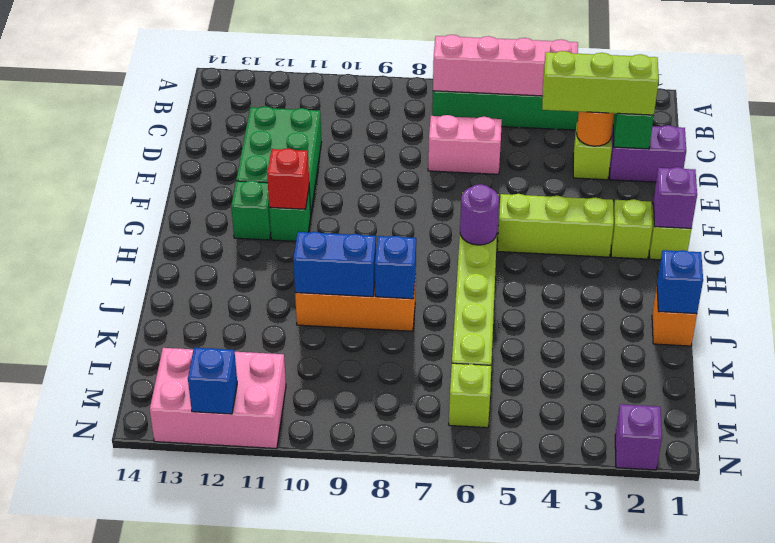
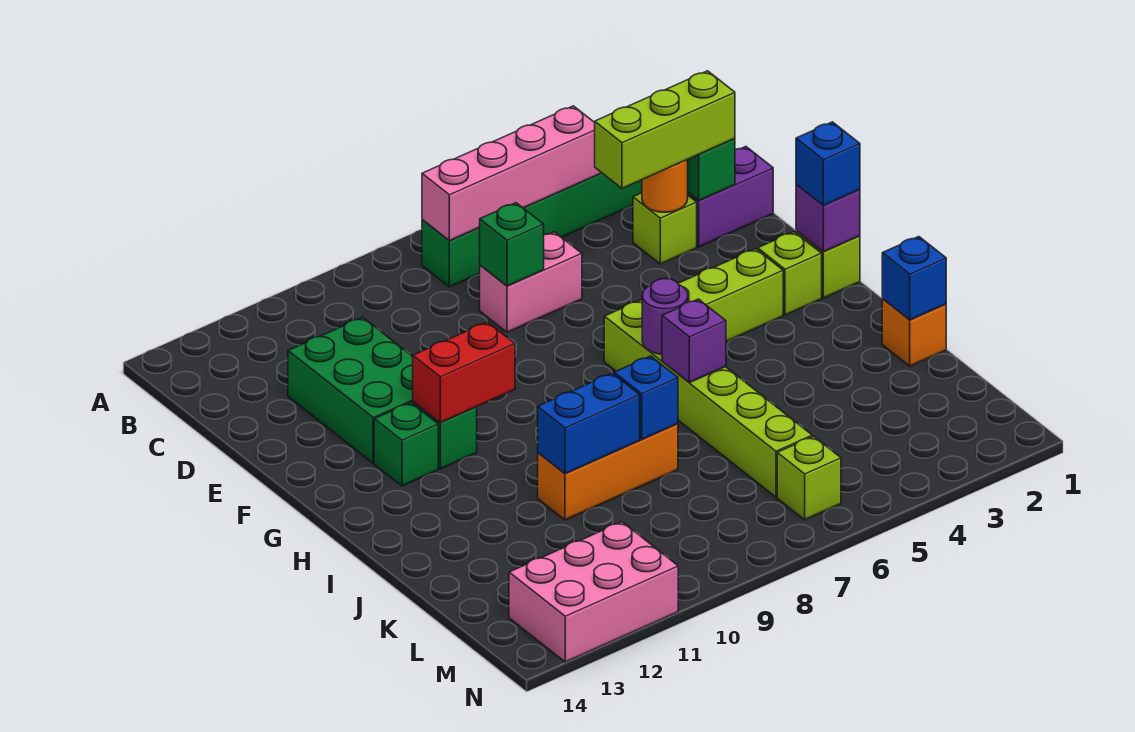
none -> green 1x1 brick [480,203,544,286]
red 1x1 brick [267,148,309,209] -> red 1x2 brick [413,322,515,422]
purple 1x1 brick [615,404,662,470] -> purple 1x1 brick moved to [662,299,726,383]
blue 1x1 brick [188,348,237,414] -> blue 1x1 brick moved to [796,122,860,205]

